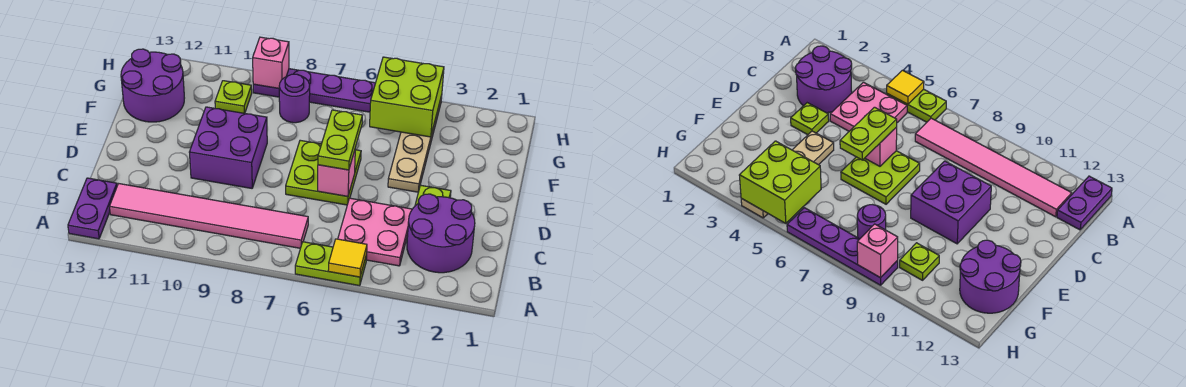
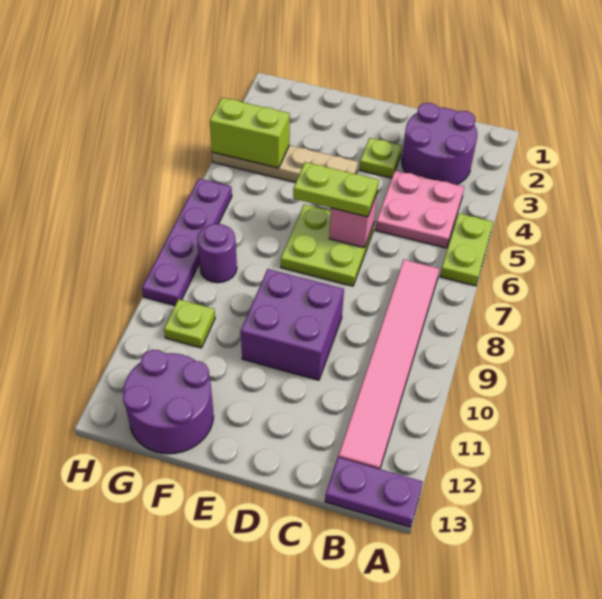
yellow 1x1 tile [328,239,367,277] -> none
lime 2x2 brick [370,57,444,137] -> lime 1x2 brick [210,98,290,168]
pink 1x1 brick [253,37,289,88] -> none

